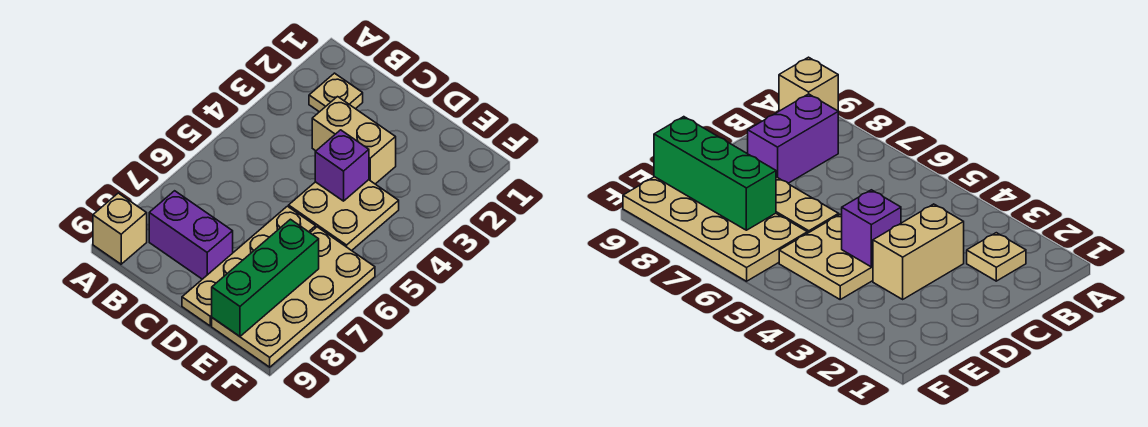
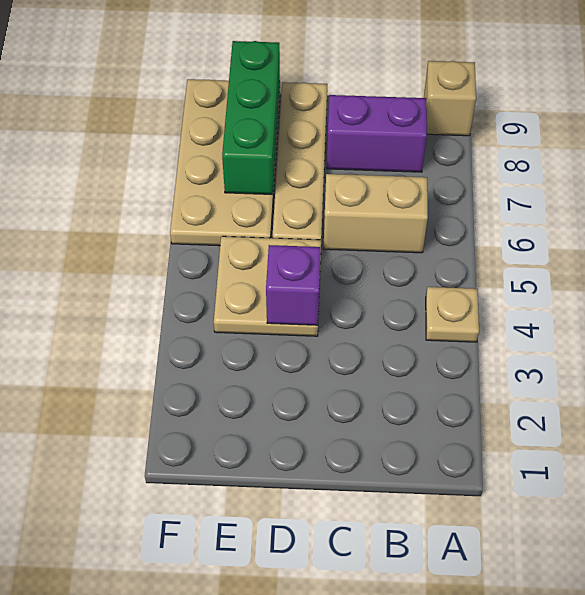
tan 1x1 plate [309,73,363,112] -> tan 1x1 plate moved to [426,287,479,342]
tan 1x2 brick [312,97,396,184] -> tan 1x2 brick moved to [324,174,428,253]

